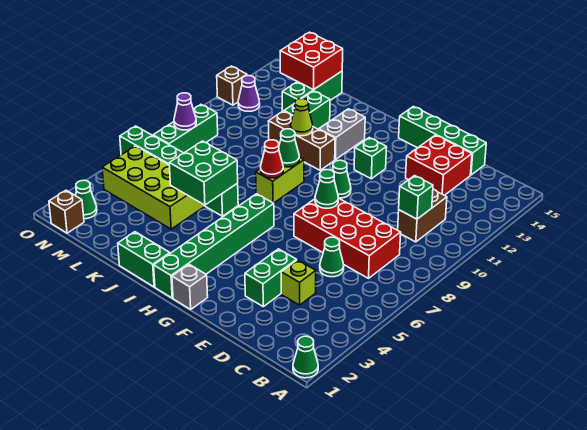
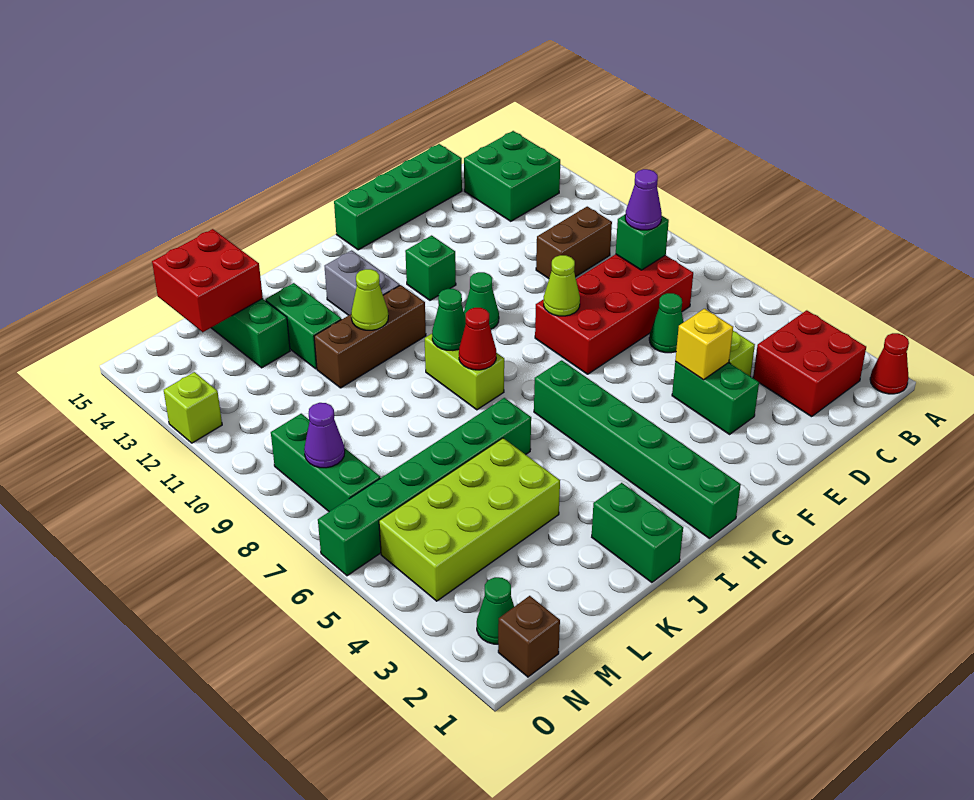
green 1x1 cone [293,336,318,378] -> red 1x1 cone [870,333,909,394]
brown 1x2 brick [398,189,447,242] -> brown 1x2 brick turned to [536,207,612,279]
green 1x1 brick [399,176,433,219] -> green 1x1 brick moved to [616,214,669,270]
red 2x2 brick [406,135,472,195] -> red 2x2 brick moved to [753,310,866,417]
none -> yellow 1x1 brick [675,309,733,380]
green 1x1 cone [315,170,338,208] -> lime 1x1 cone [544,255,580,316]
grey 1x1 brick [172,264,208,309] -> none
green 1x2 brick [118,232,170,287] -> green 1x2 brick turned to [592,483,683,583]
green 2x2 brick [169,141,238,205] -> green 2x2 brick moved to [464,131,560,221]
purple 1x1 cone [238,76,260,111] -> purple 1x1 cone moved to [625,169,662,230]
brown 1x1 brick [217,66,247,105] -> lime 1x1 brick [164,372,222,443]

